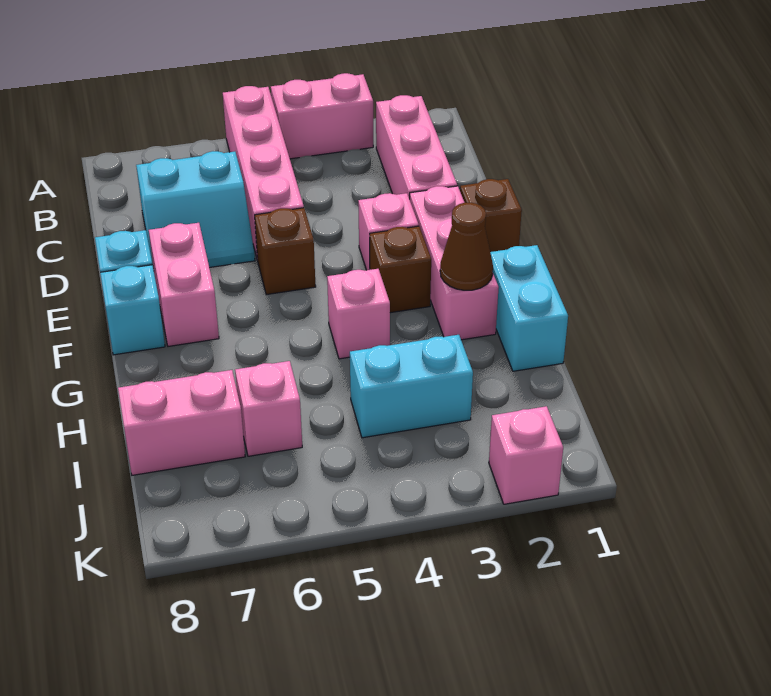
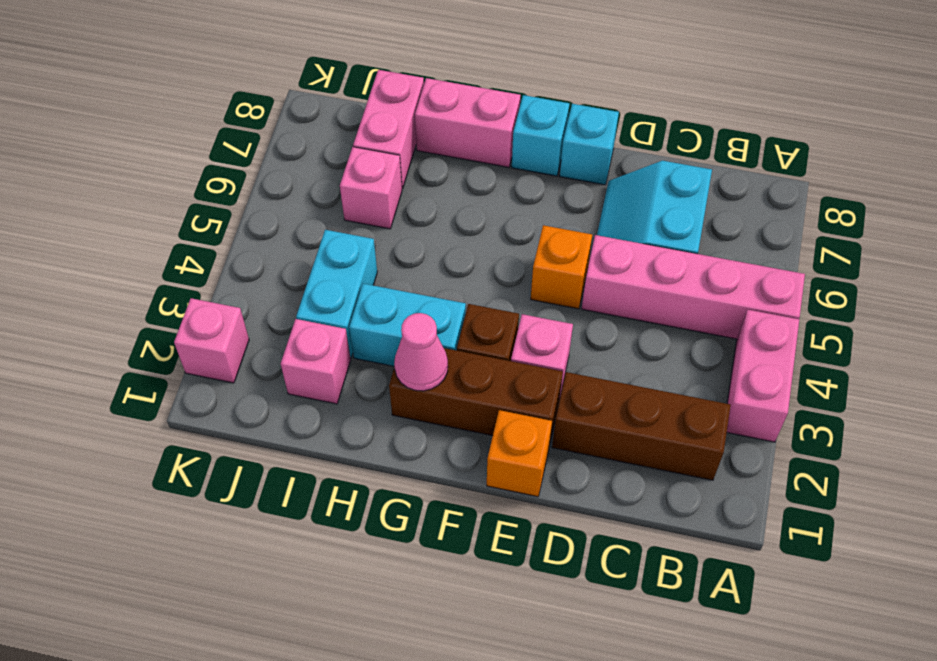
pink 1x3 brick [376,95,457,199] -> brown 1x3 brick [552,372,731,480]
brown 1x1 brick [460,179,522,252] -> orange 1x1 brick [487,410,552,497]
pink 1x3 brick [410,186,499,340] -> brown 1x3 brick [389,348,563,445]
brown 1x1 brick [255,208,316,295] -> orange 1x1 brick [531,225,592,309]
pink 1x2 brick [149,223,219,346] -> pink 1x2 brick moved to [415,78,520,167]
cyan 1x2 brick [490,245,568,371] -> cyan 1x2 brick moved to [349,284,466,366]
brown 1x1 cone [440,203,493,290] -> pink 1x1 cone [394,313,448,391]
pink 1x1 brick [327,269,390,359] -> pink 1x1 brick moved to [281,319,351,404]

